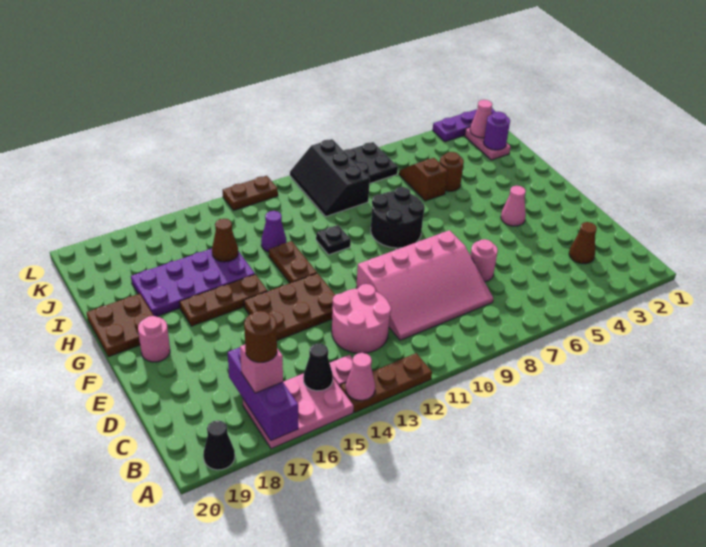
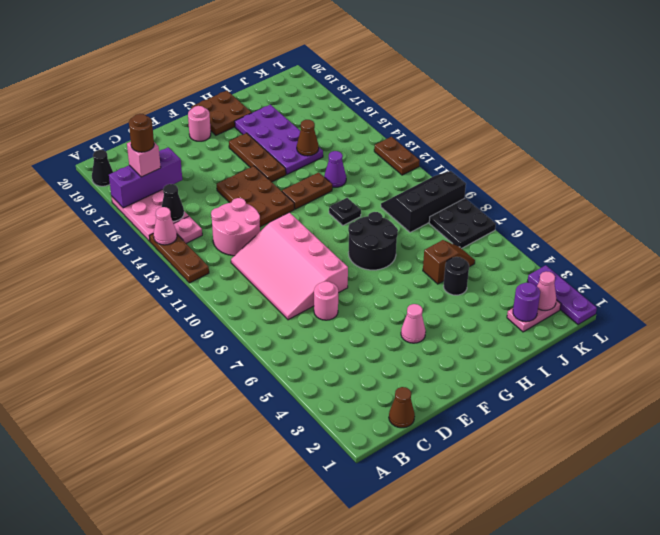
brown 1x1 cone [569,222,597,264] -> brown 1x1 cone moved to [389,387,415,428]
brown 1x1 round brick [440,152,464,191] -> black 1x1 round brick [443,257,469,295]

